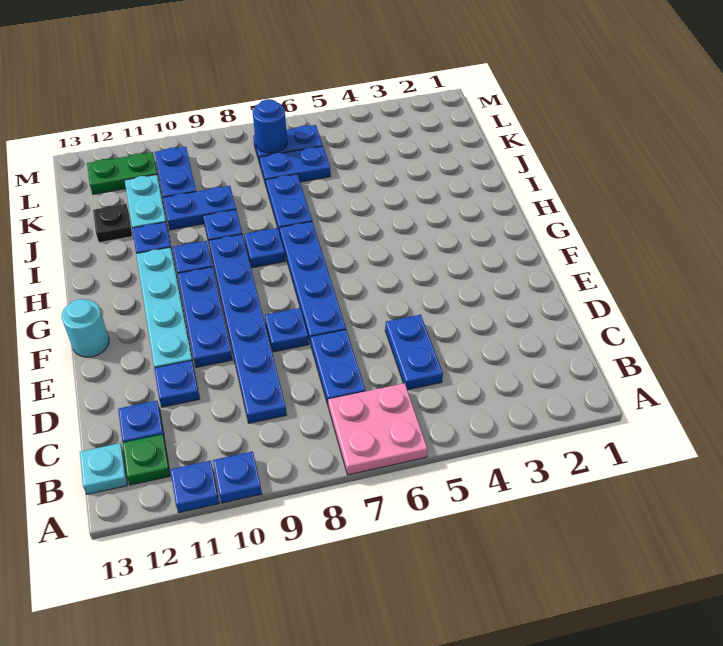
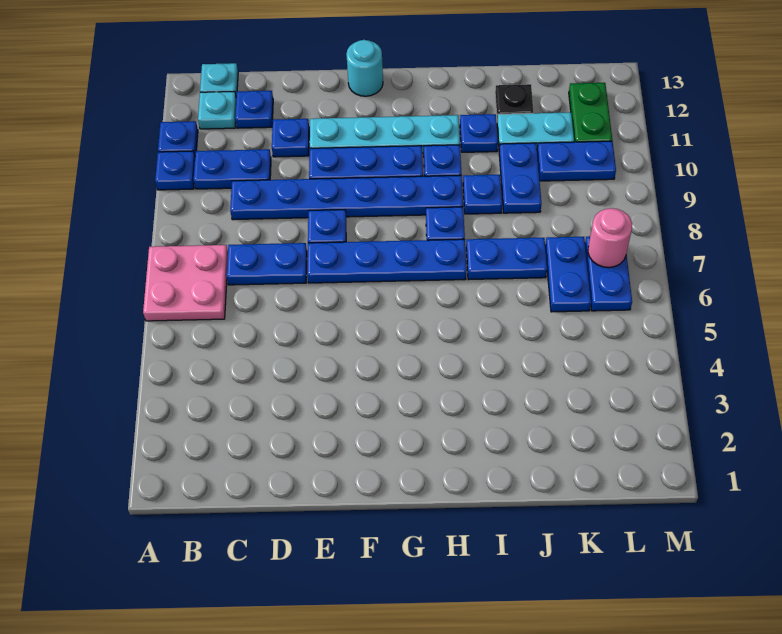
green 1x1 plate [123,434,170,485] -> cyan 1x1 plate [198,92,236,129]
blue 1x2 plate [385,315,443,390] -> blue 1x2 plate moved to [194,149,271,189]
blue 1x1 round brick [253,99,287,153] -> pink 1x1 round brick [588,208,632,268]

